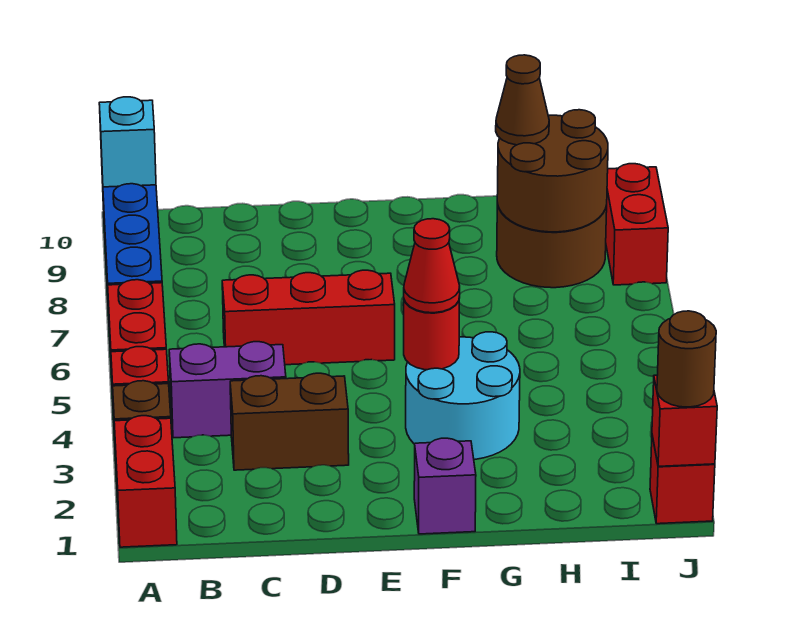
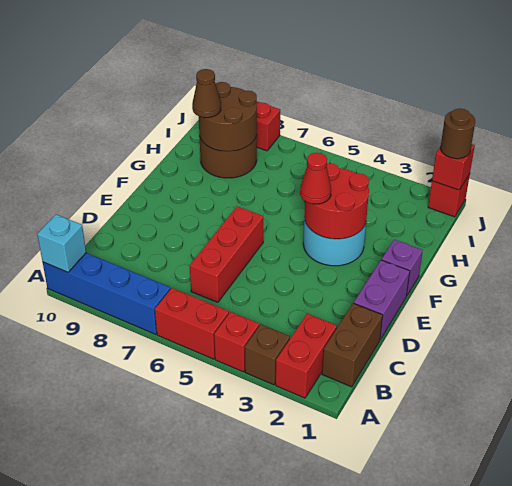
red 1x2 brick [114,416,177,547] -> red 1x2 brick turned to [276,314,337,398]
purple 1x2 brick [169,342,286,438] -> purple 1x2 brick moved to [354,260,410,340]
brown 1x2 brick [230,373,349,470] -> brown 1x2 brick moved to [322,303,383,387]
red 1x1 round brick [404,296,460,370] -> red 2x2 round brick [304,163,369,239]

